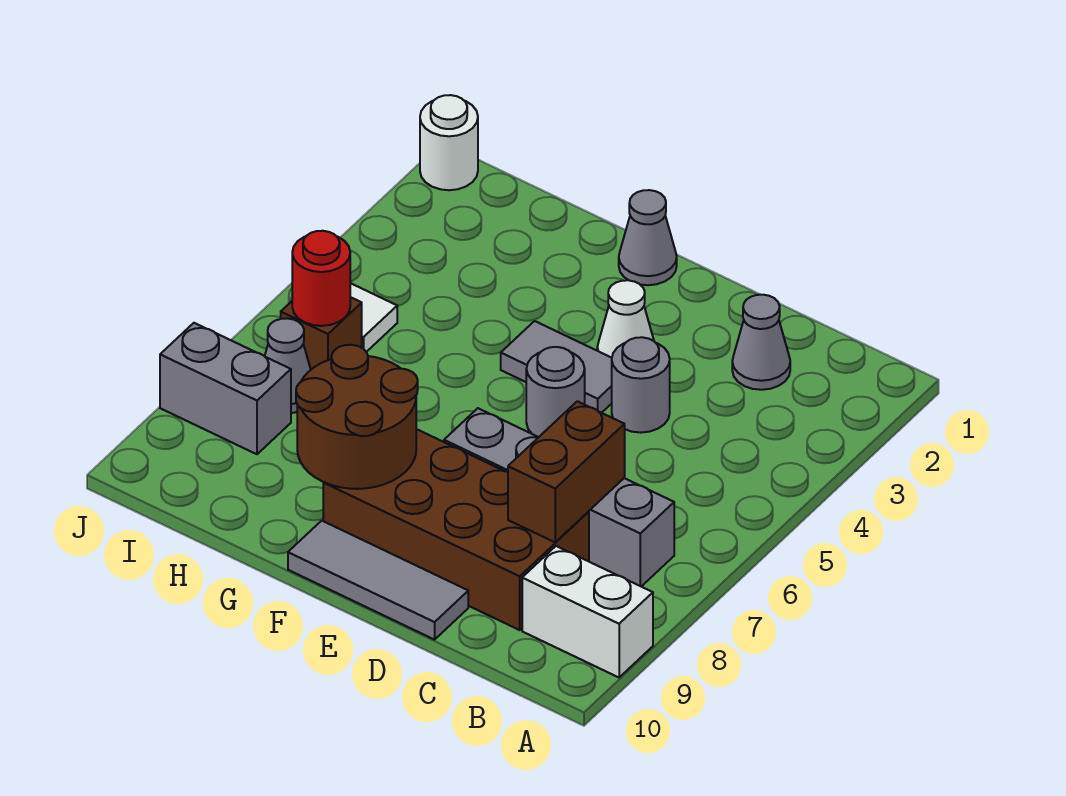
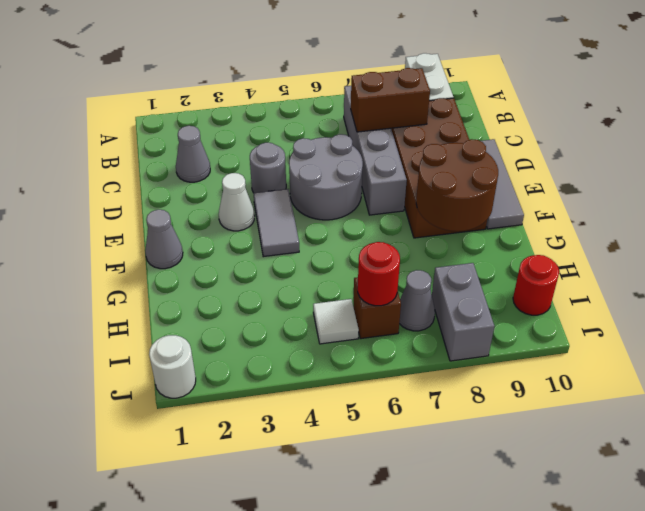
grey 1x1 round brick [526,347,585,437] -> grey 2x2 round brick [289,134,363,220]
none -> red 1x1 round brick [513,255,559,315]

